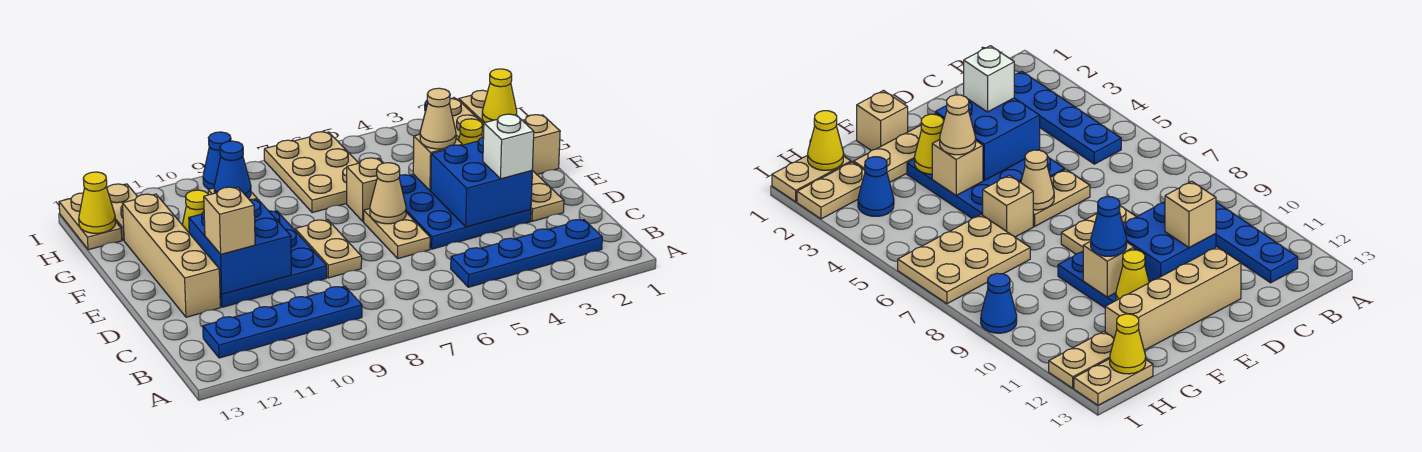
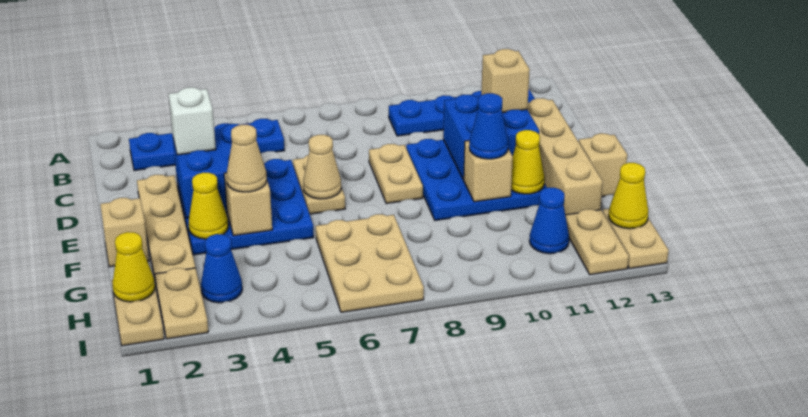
tan 1x1 brick [347,158,383,221] -> tan 1x1 brick moved to [579,133,627,197]
blue 1x1 cone [203,132,231,189] -> blue 1x1 cone moved to [529,188,569,254]

